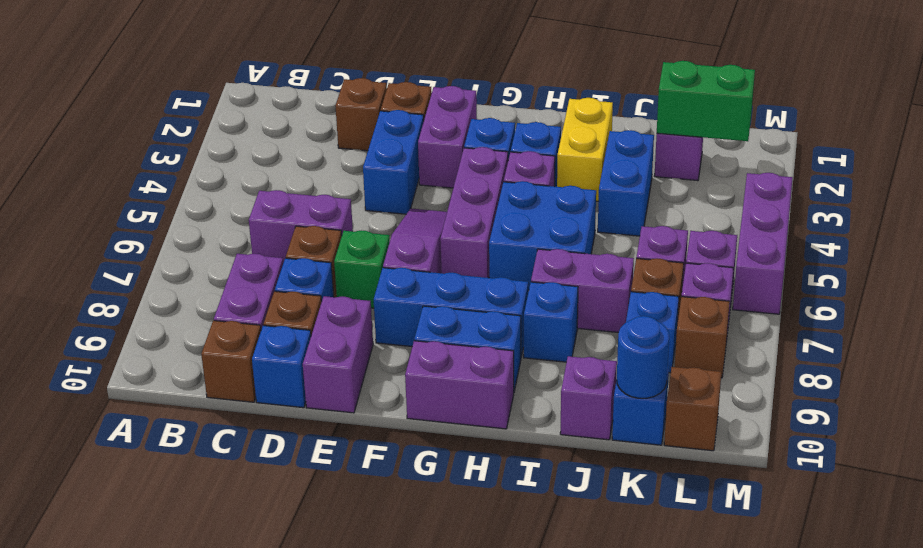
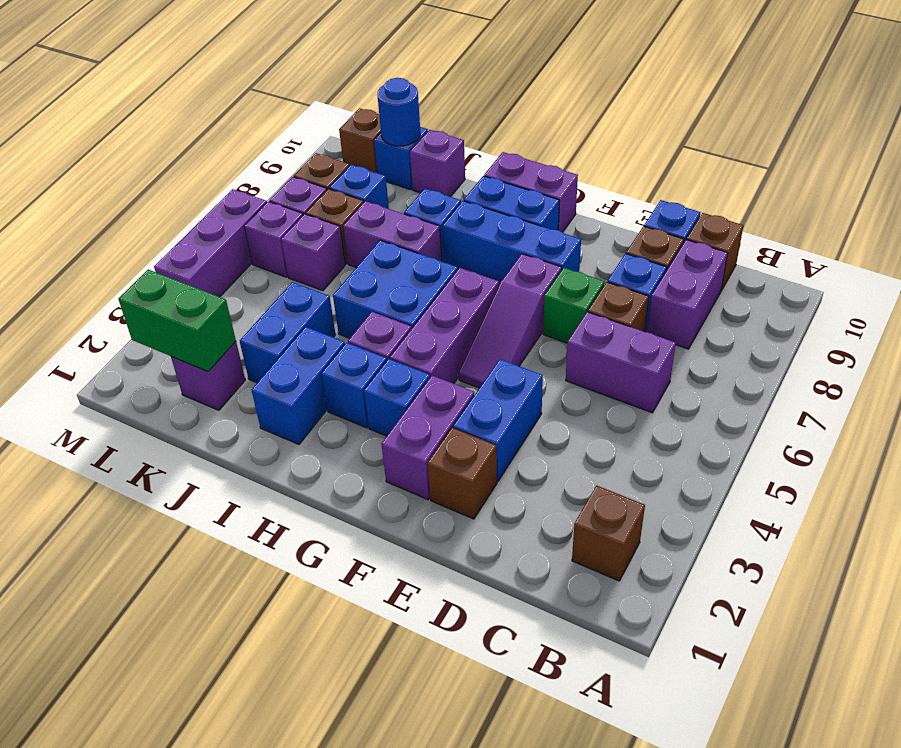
brown 1x1 brick [336,78,387,151] -> brown 1x1 brick moved to [572,485,645,581]
purple 1x2 brick [303,296,373,413] -> none
yellow 1x2 brick [557,98,613,201] -> blue 1x2 brick [252,327,345,444]

